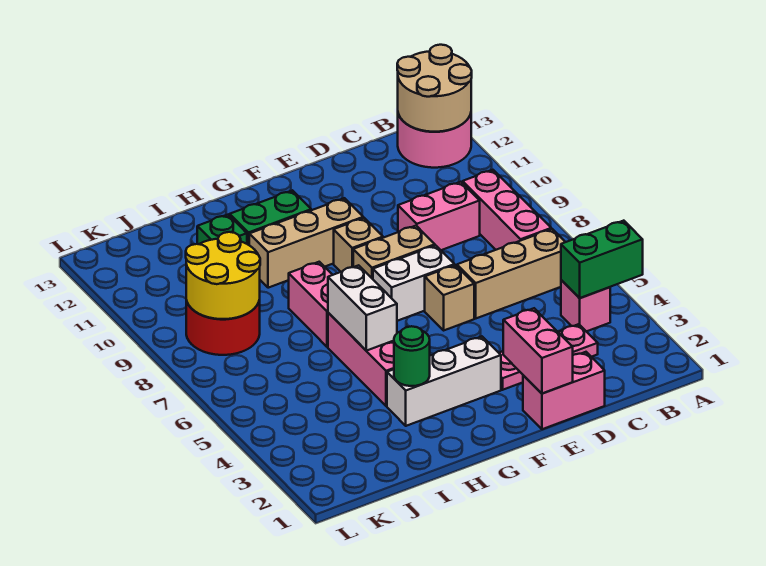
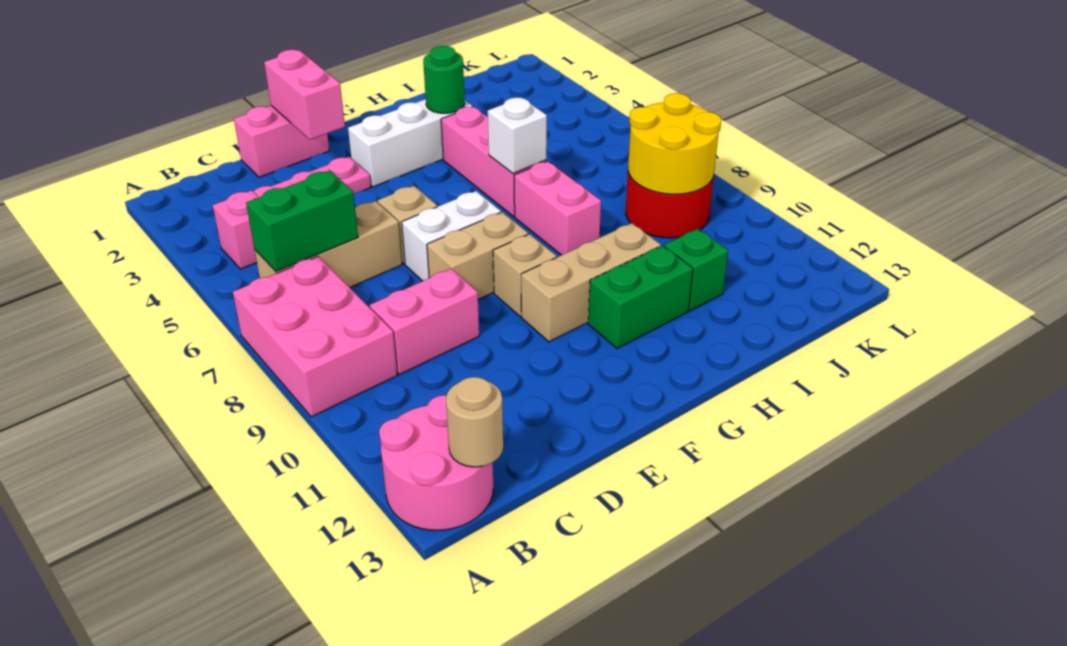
green 1x2 brick [561,221,643,298] -> green 1x2 brick moved to [246,171,358,271]
tan 2x2 round brick [397,45,472,132] -> tan 1x1 round brick [446,377,503,467]
pink 1x3 brick [463,170,551,250] -> pink 2x3 brick [233,257,397,417]
white 1x2 brick [328,265,397,351] -> white 1x1 brick [488,98,547,173]

